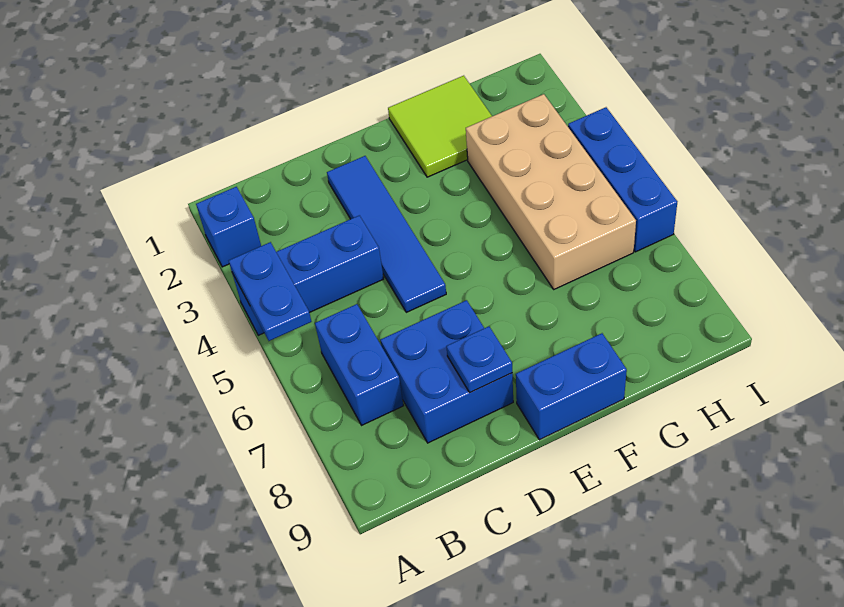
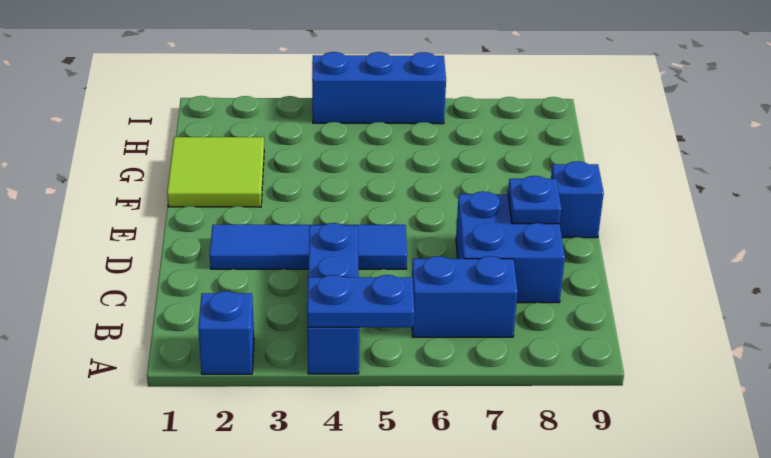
blue 1x2 brick [516,333,627,440] -> blue 1x1 brick [551,161,604,238]
tan 2x4 brick [466,94,636,289] -> none

